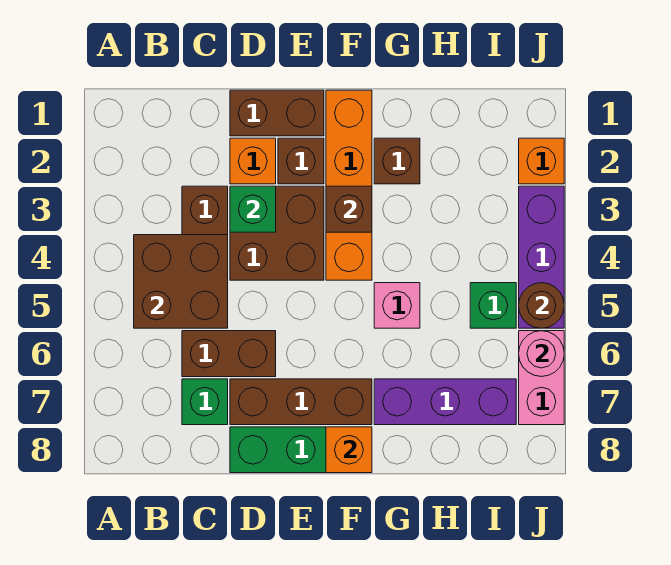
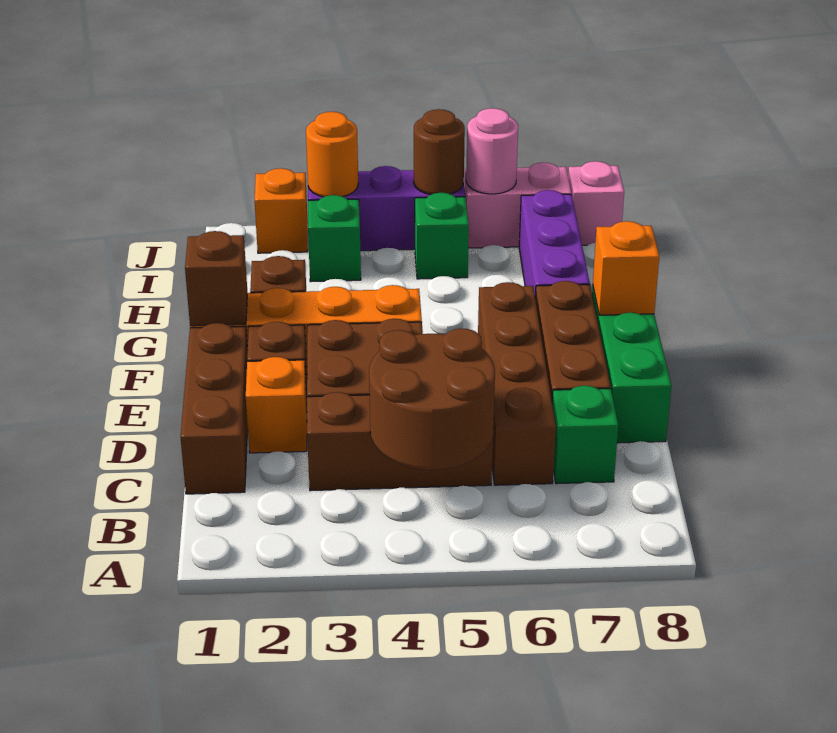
brown 2x2 brick [134,235,228,328] -> brown 2x2 round brick [369,328,495,470]
brown 1x2 brick [182,331,276,377] -> brown 1x4 brick [478,282,556,485]
brown 1x2 brick [230,90,324,136] -> brown 1x3 brick [180,323,248,494]
green 1x1 brick [230,186,276,232] -> green 1x1 brick moved to [308,195,361,282]
brown 1x1 brick [326,186,372,232] -> brown 1x1 brick moved to [185,231,247,326]
pink 1x1 brick [374,283,420,328] -> pink 1x1 brick moved to [568,161,624,245]
none -> orange 1x1 round brick [306,112,358,197]

